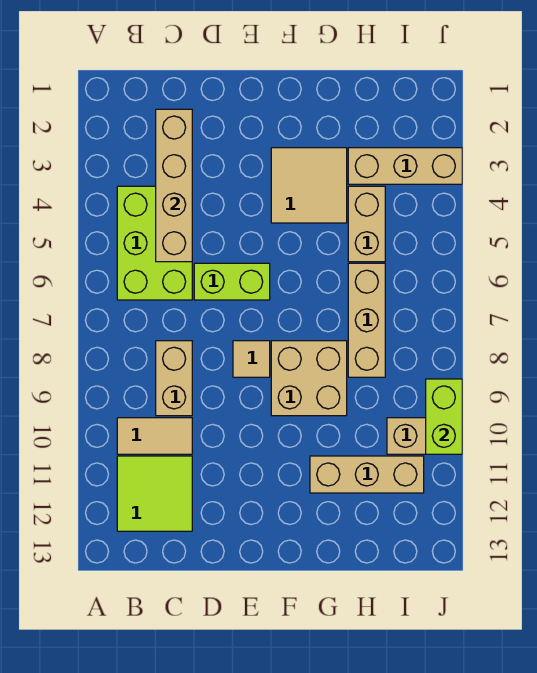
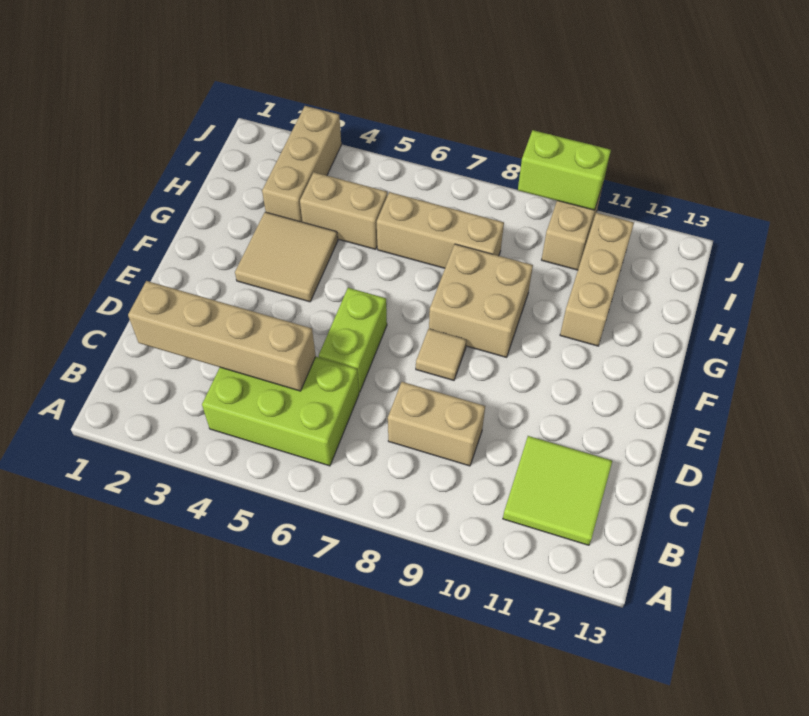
tan 1x2 tile [117,418,192,454] -> none

